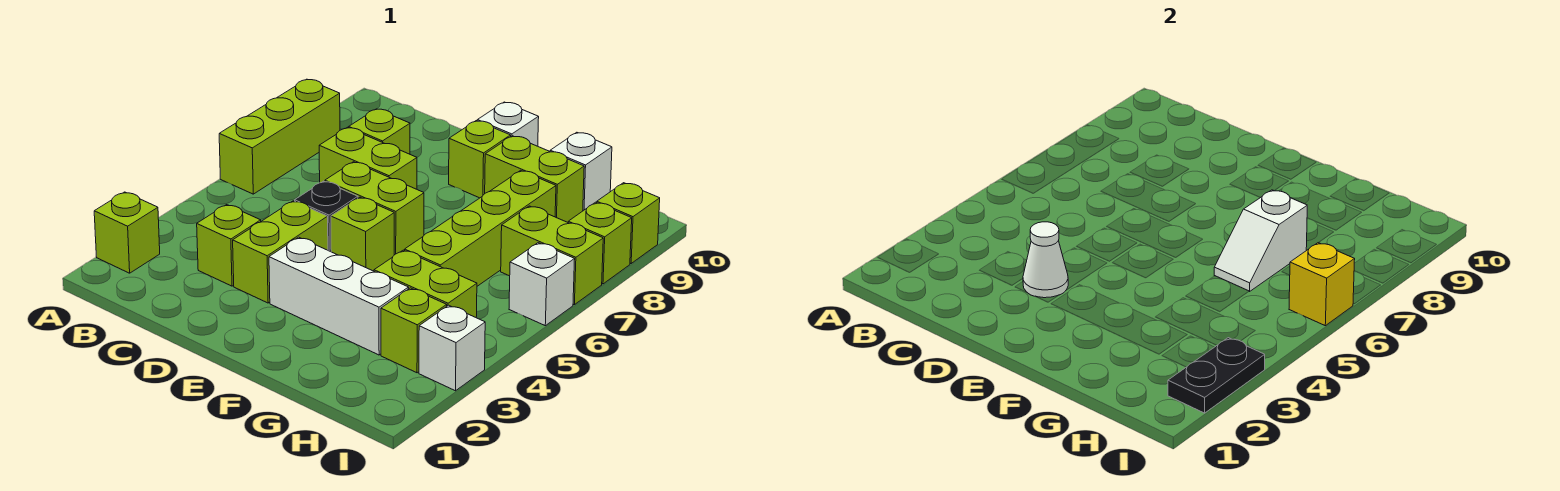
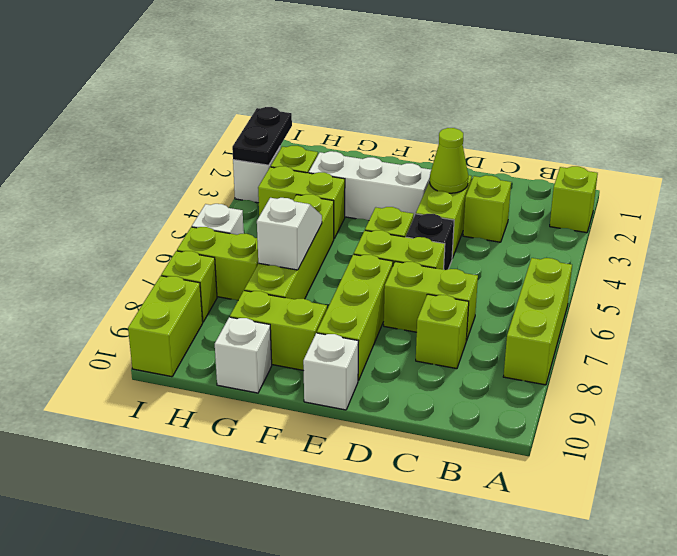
white 1x1 cone [1023,222,1068,298] -> lime 1x1 cone [430,128,468,193]
lime 1x1 brick [449,121,511,198] -> lime 1x3 brick [317,254,393,381]
yellow 1x1 brick [1289,243,1355,326] -> none
lime 1x1 brick [597,183,660,263] -> lime 1x2 brick [128,276,203,377]

